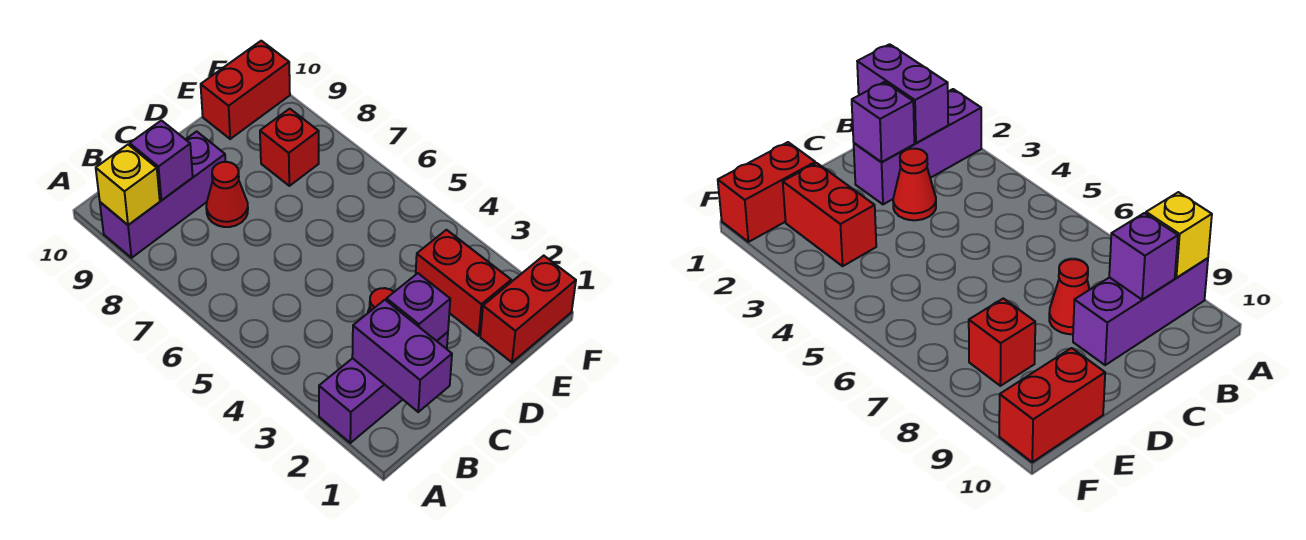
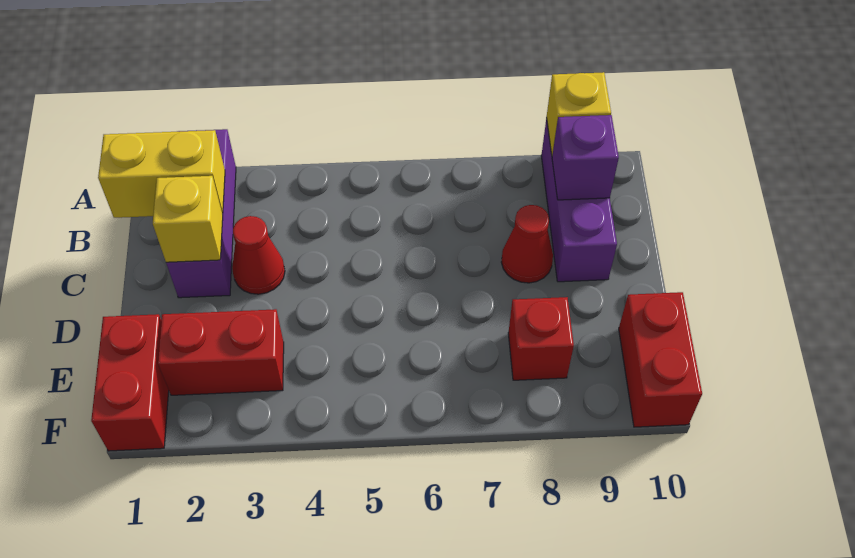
purple 1x2 brick [352,300,452,412] -> yellow 1x2 brick [98,130,225,218]
purple 1x1 brick [386,273,450,341] -> yellow 1x1 brick [153,176,223,262]

